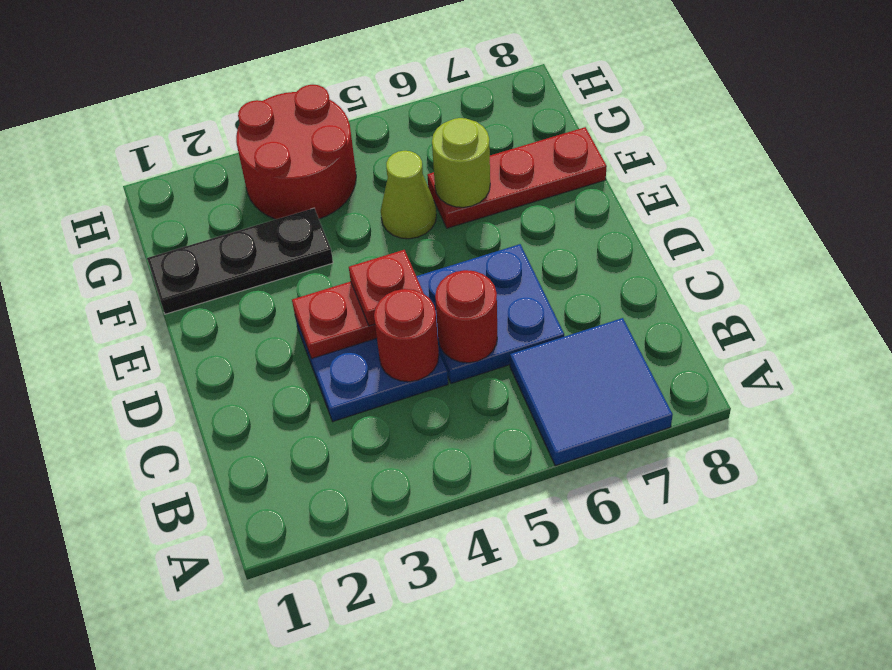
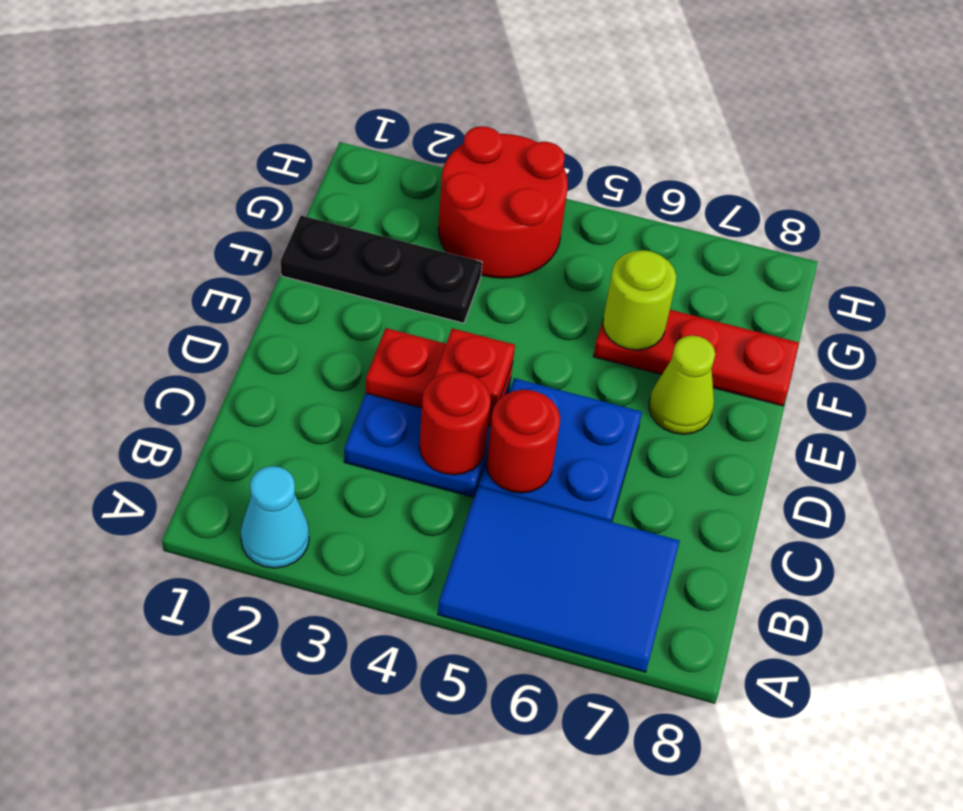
none -> cyan 1x1 cone [241,466,309,568]
blue 2x2 tile [510,318,673,466] -> blue 2x3 tile [438,486,680,672]
lime 1x1 cone [381,151,436,239] -> lime 1x1 cone moved to [649,335,715,434]

